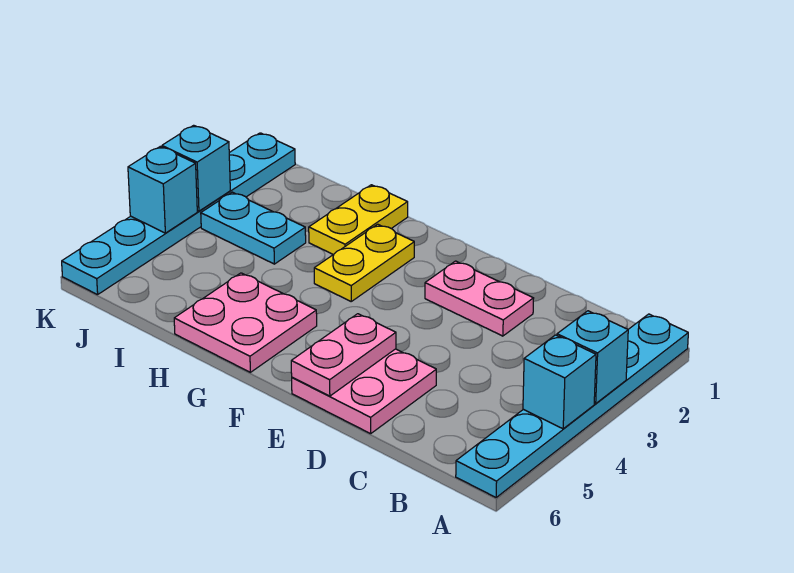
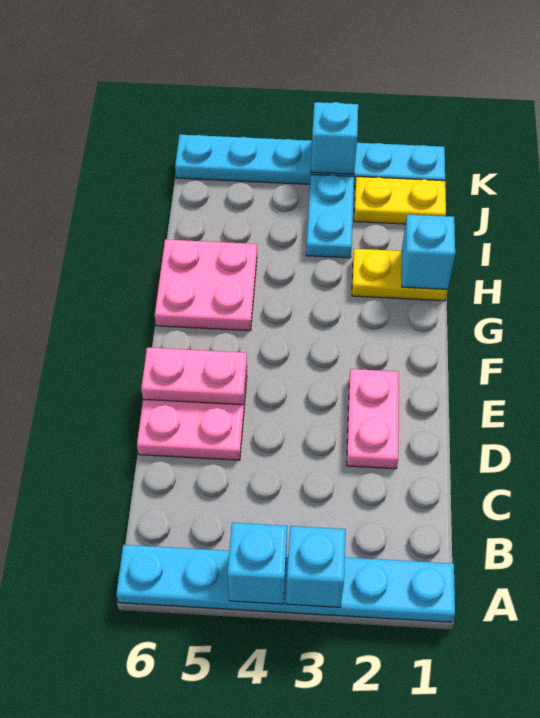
yellow 1x2 plate [314,224,414,301] -> yellow 1x2 plate moved to [354,177,446,224]
cyan 1x1 brick [128,147,197,233] -> cyan 1x1 brick moved to [402,214,455,290]

